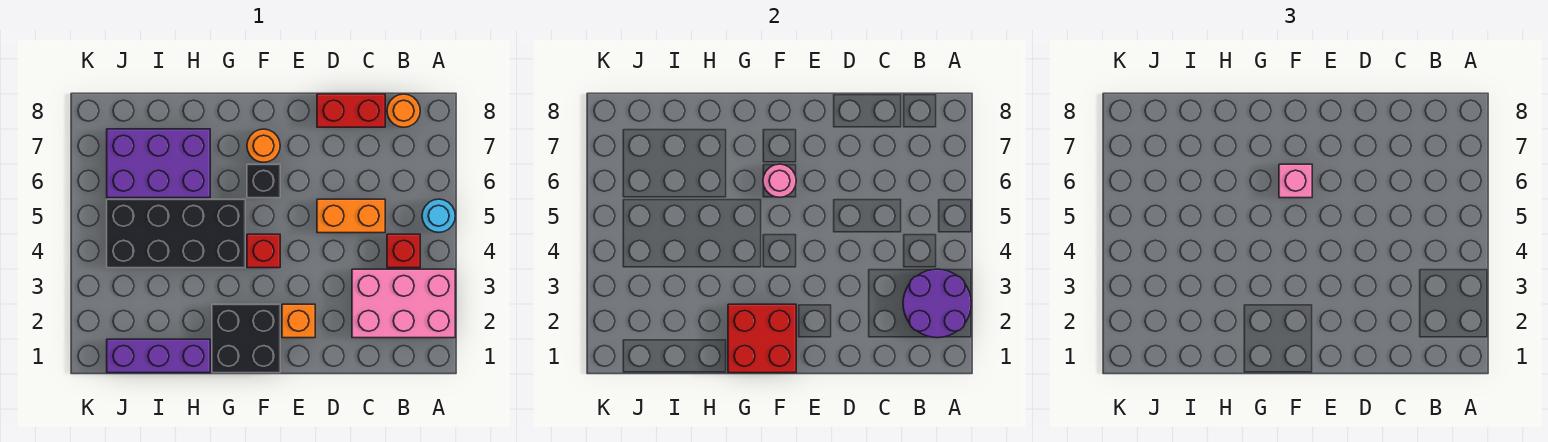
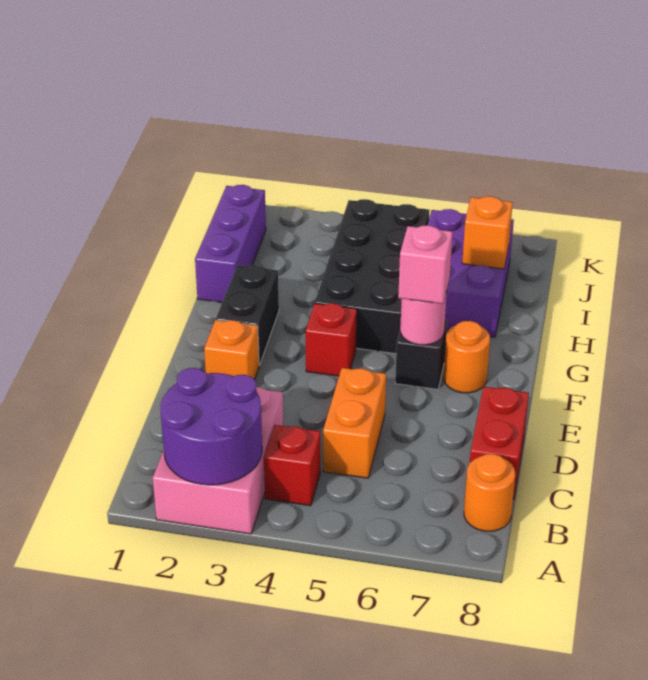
cyan 1x1 round brick [422,199,455,233] -> none
black 2x2 brick [212,304,280,373] -> black 1x2 brick [216,265,279,365]
red 2x2 brick [728,304,796,373] -> none
none -> orange 1x1 brick [462,196,513,269]

